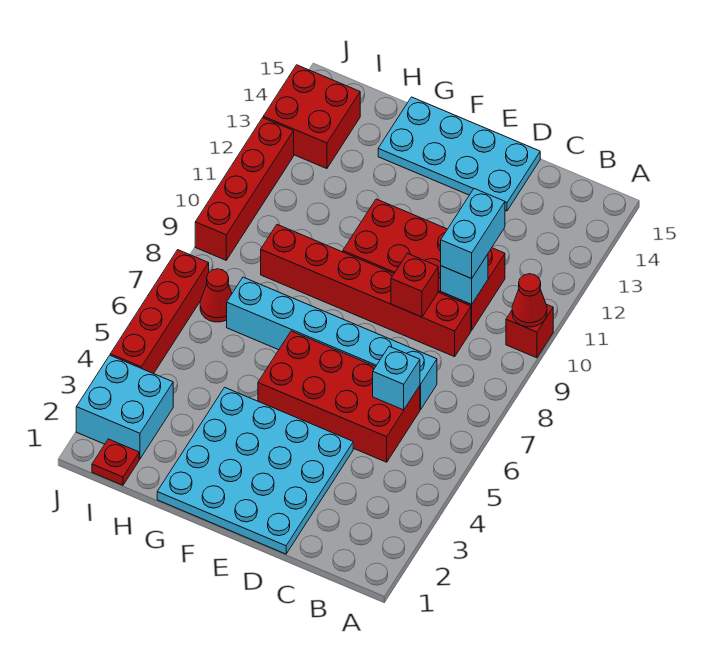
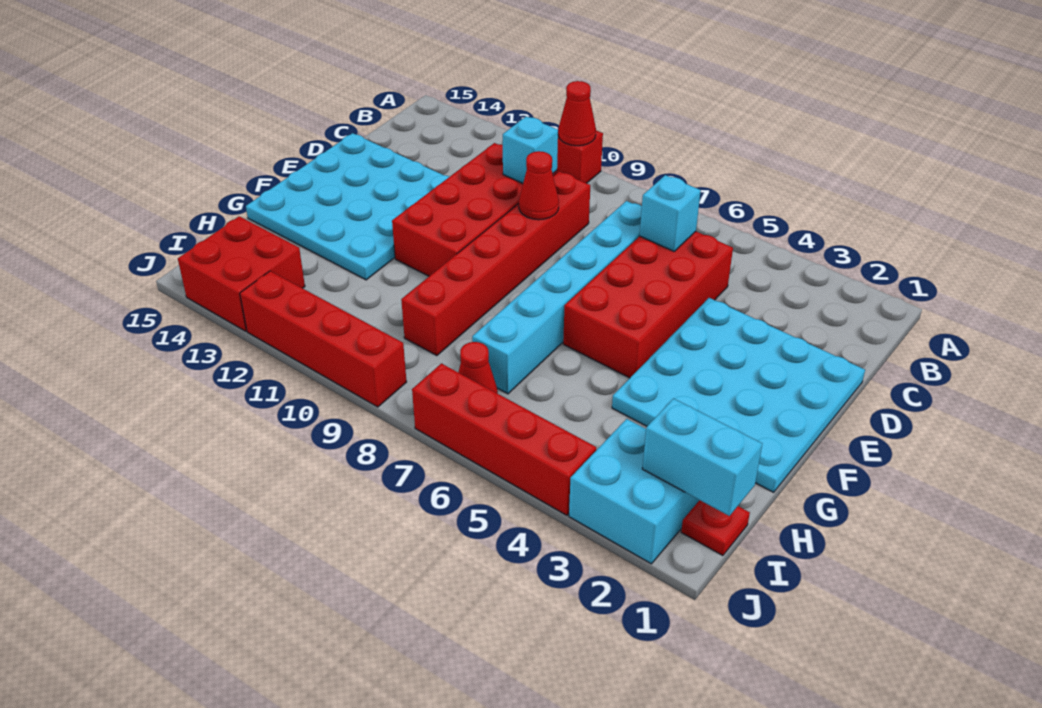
cyan 1x2 brick [441,189,505,278] -> cyan 1x2 brick moved to [642,398,762,516]
red 1x1 brick [391,253,438,317] -> red 1x1 cone [519,151,559,220]
cyan 2x4 plate [378,97,540,211] -> cyan 4x4 plate [246,133,450,280]

